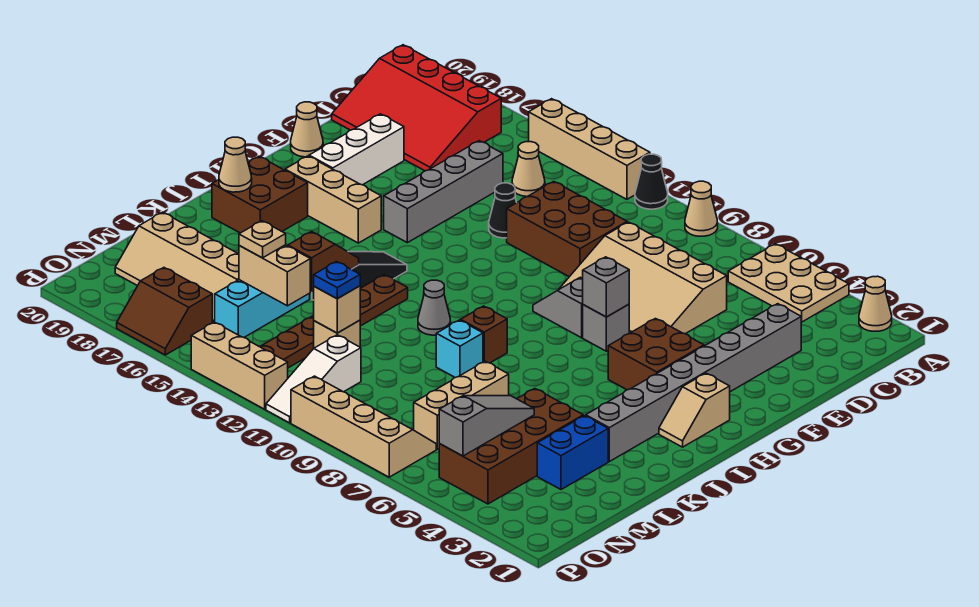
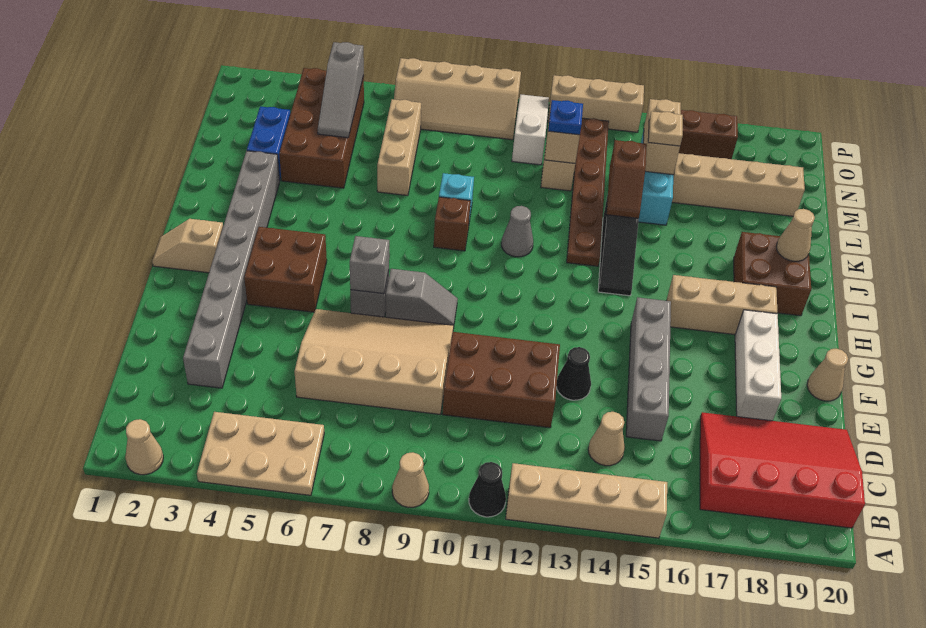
tan 1x2 slope [659,373,730,447] -> tan 1x2 slope turned to [152,219,223,273]
tan 1x2 brick [239,245,310,306] -> tan 1x2 brick turned to [643,99,681,175]

